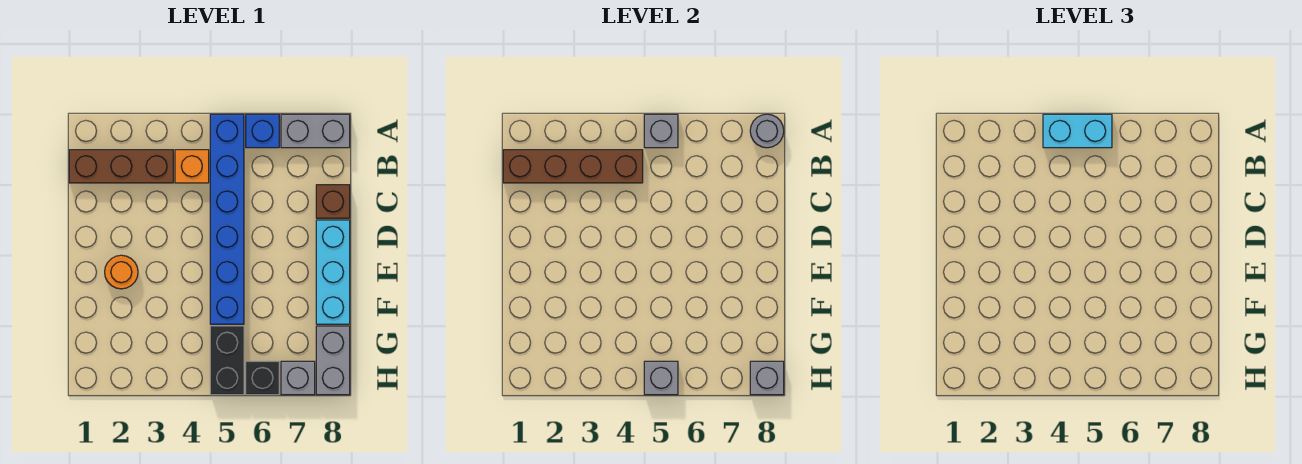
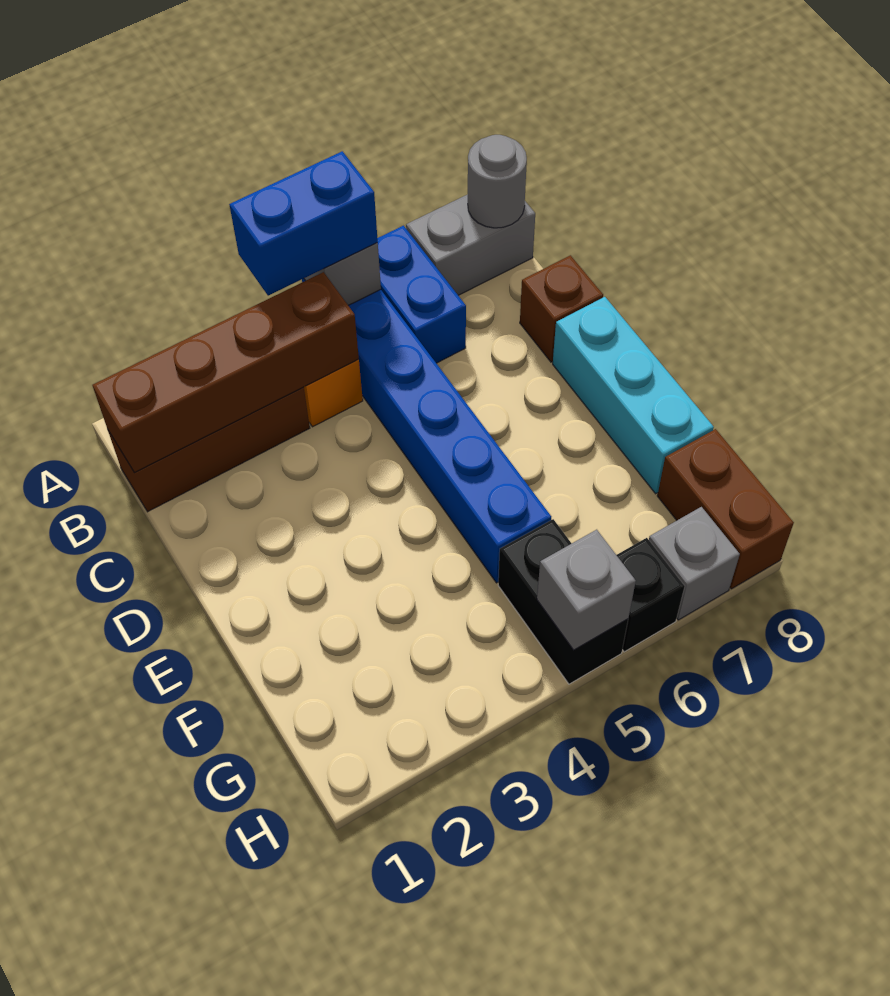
cyan 1x2 brick [1043,114,1112,148] -> blue 1x2 brick [229,151,378,296]
blue 1x1 brick [246,114,279,148] -> blue 1x2 brick [377,226,466,363]
orange 1x1 round brick [105,255,138,289] -> none
grey 1x2 brick [316,326,350,395] -> brown 1x2 brick [657,429,794,589]
grey 1x1 brick [750,361,784,395] -> none

